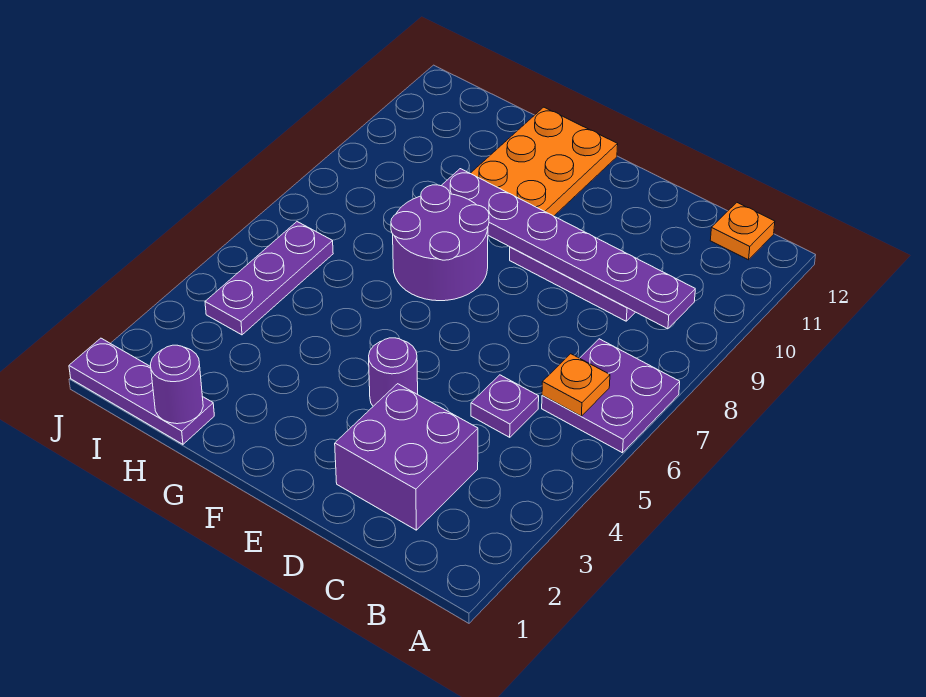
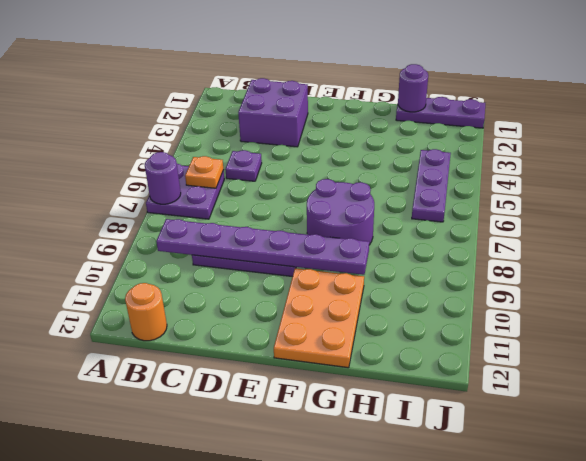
orange 1x1 plate [710,203,775,260] -> orange 1x1 round brick [125,283,167,341]
purple 1x1 round brick [369,338,418,406] -> purple 1x1 round brick moved to [145,152,181,204]

